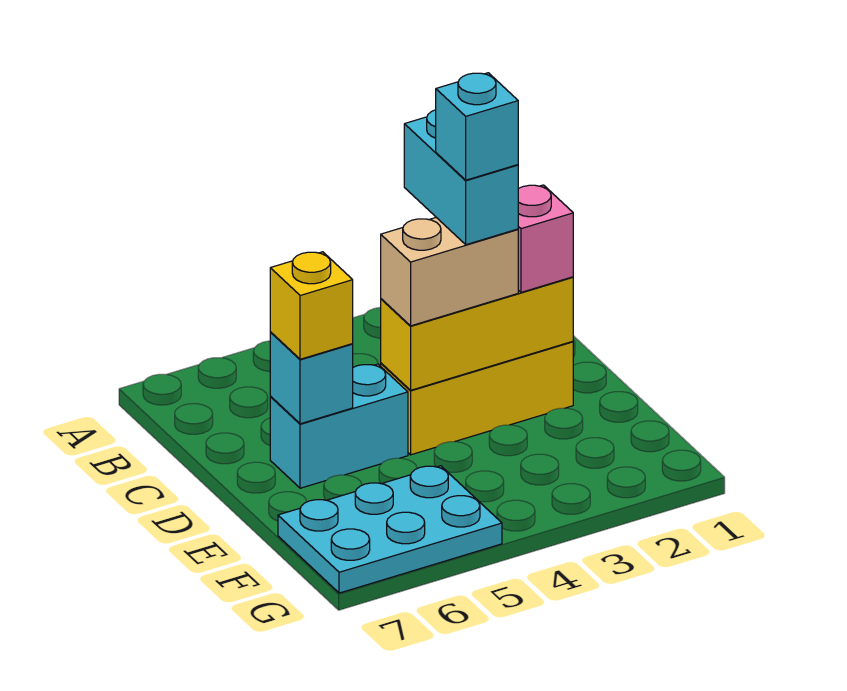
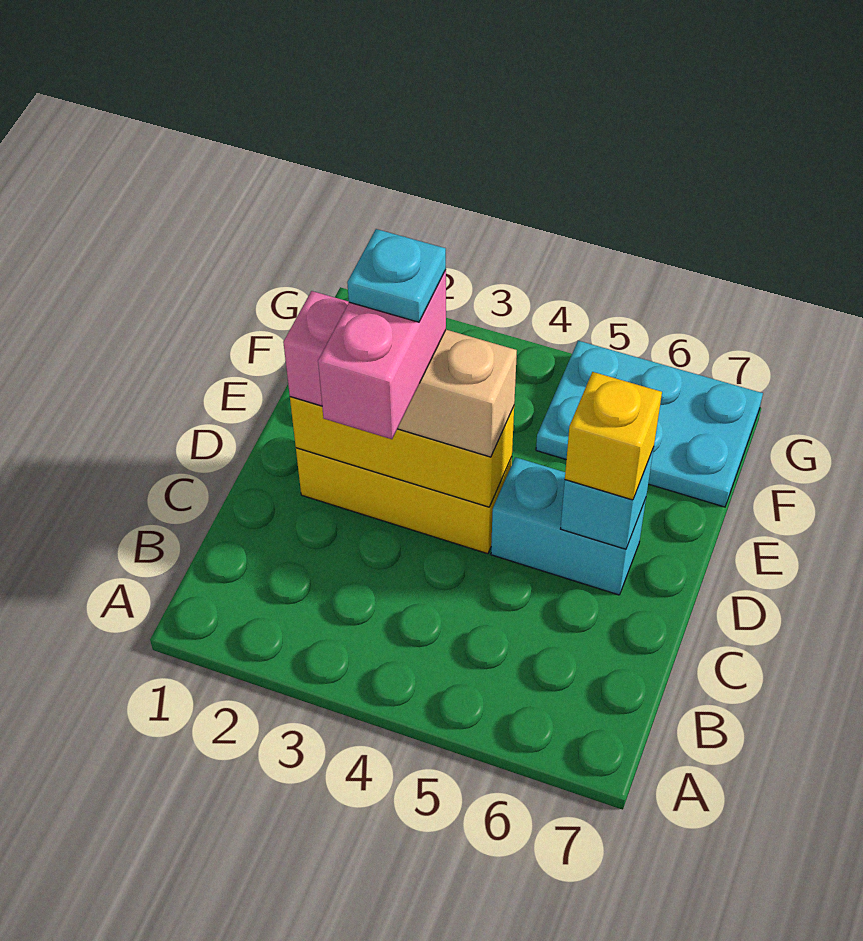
cyan 1x2 brick [404,110,518,245] -> pink 1x2 brick [318,270,446,439]
cyan 1x1 brick [436,73,518,180] -> cyan 1x1 plate [347,229,446,322]

